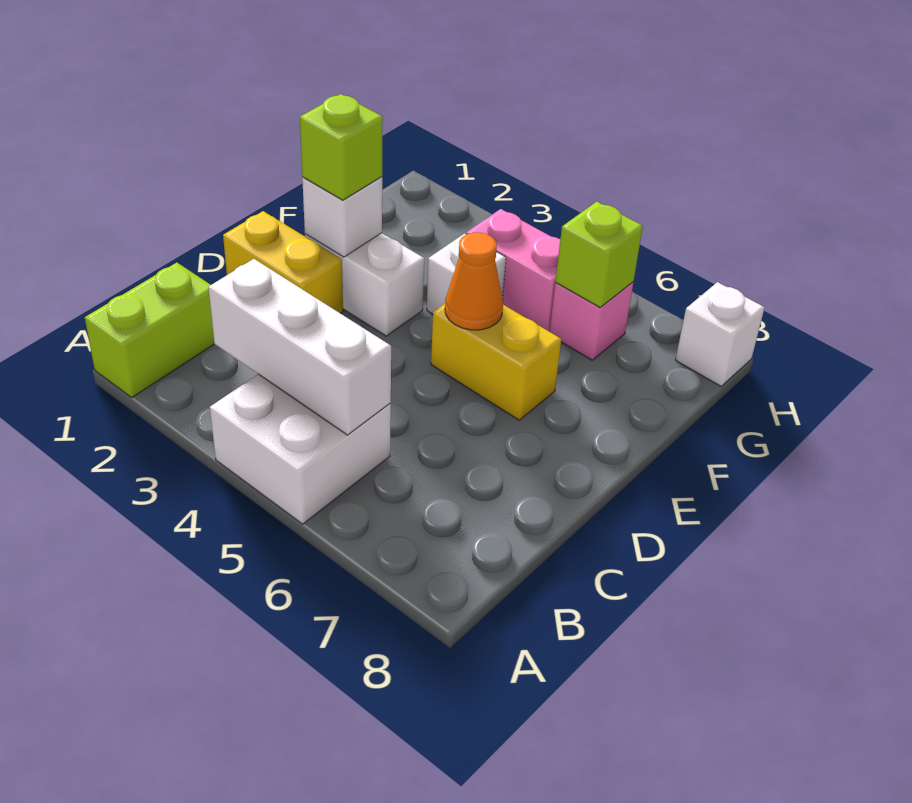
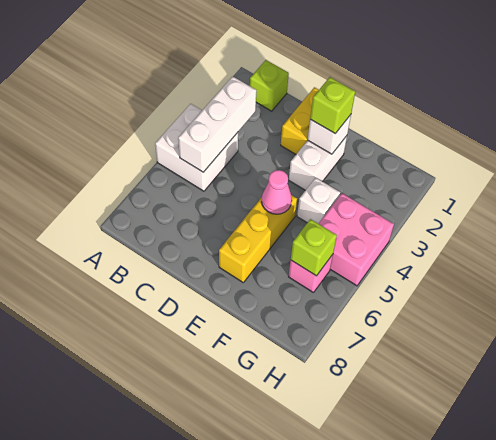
lime 1x2 brick [85,263,214,397] -> lime 1x1 brick [250,60,289,111]
yellow 1x2 brick [431,304,561,420] -> yellow 1x3 brick [219,195,297,282]
orange 1x1 cone [445,233,503,330] -> pink 1x1 cone [262,170,292,214]
pink 1x2 brick [466,209,560,332] -> pink 2x2 brick [319,193,394,286]
white 1x1 brick [676,282,765,386] -> none

